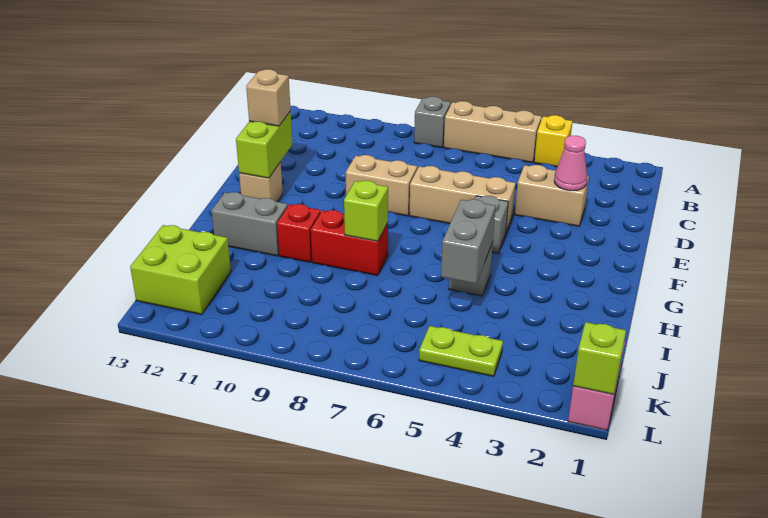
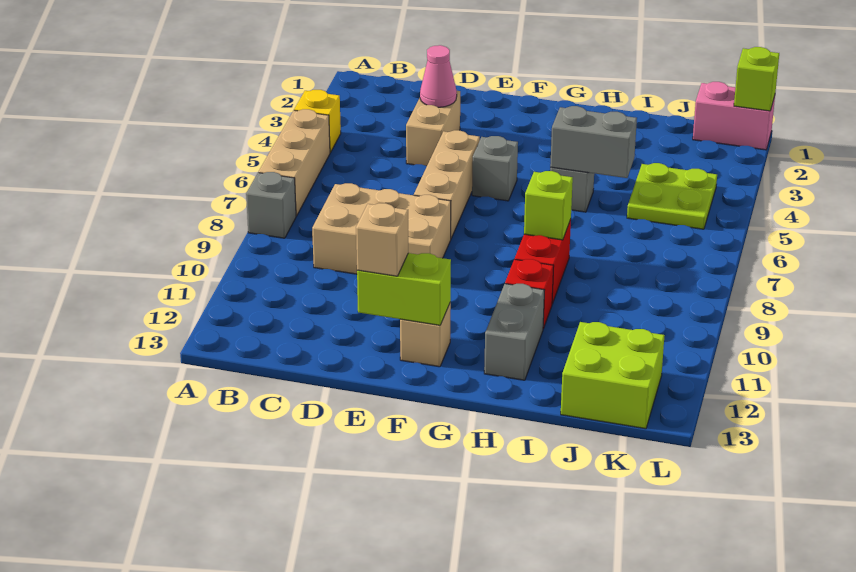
tan 1x2 brick [346,155,417,216] -> tan 2x3 brick [312,183,451,274]
lime 1x2 plate [419,326,503,377] -> lime 2x2 plate [627,163,717,229]

